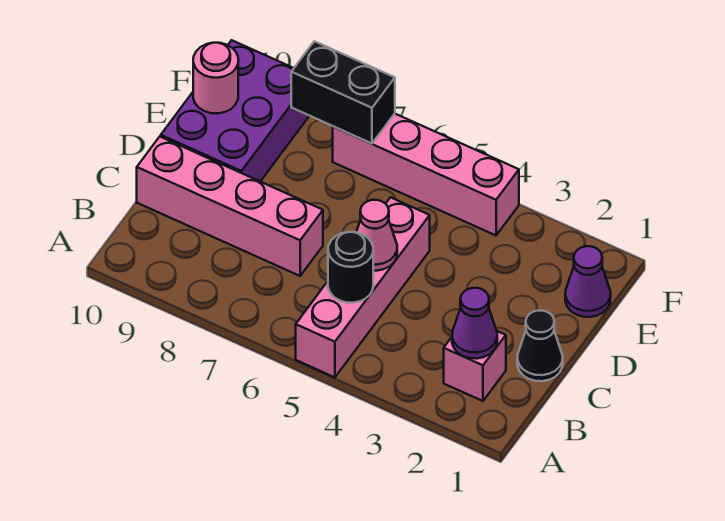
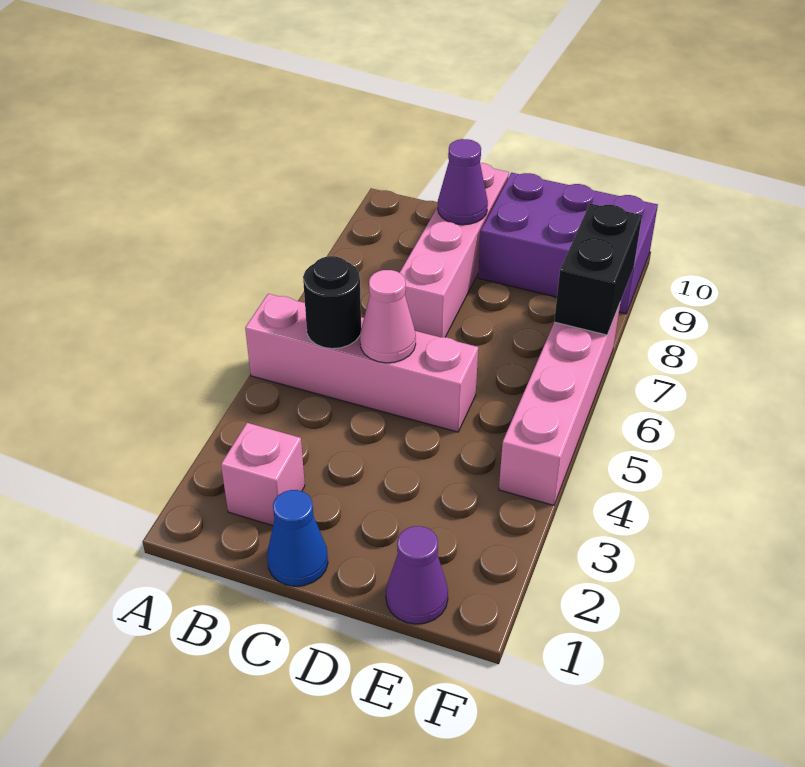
purple 1x1 cone [452,288,497,359] -> purple 1x1 cone moved to [438,139,488,225]
black 1x1 cone [517,311,563,381] -> blue 1x1 cone [267,490,328,586]
pink 1x1 round brick [193,43,238,113] -> none

